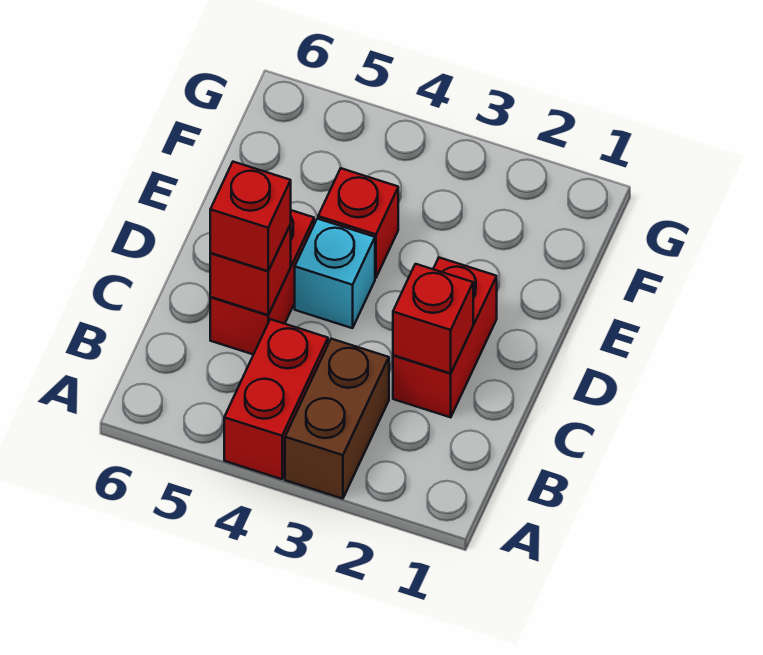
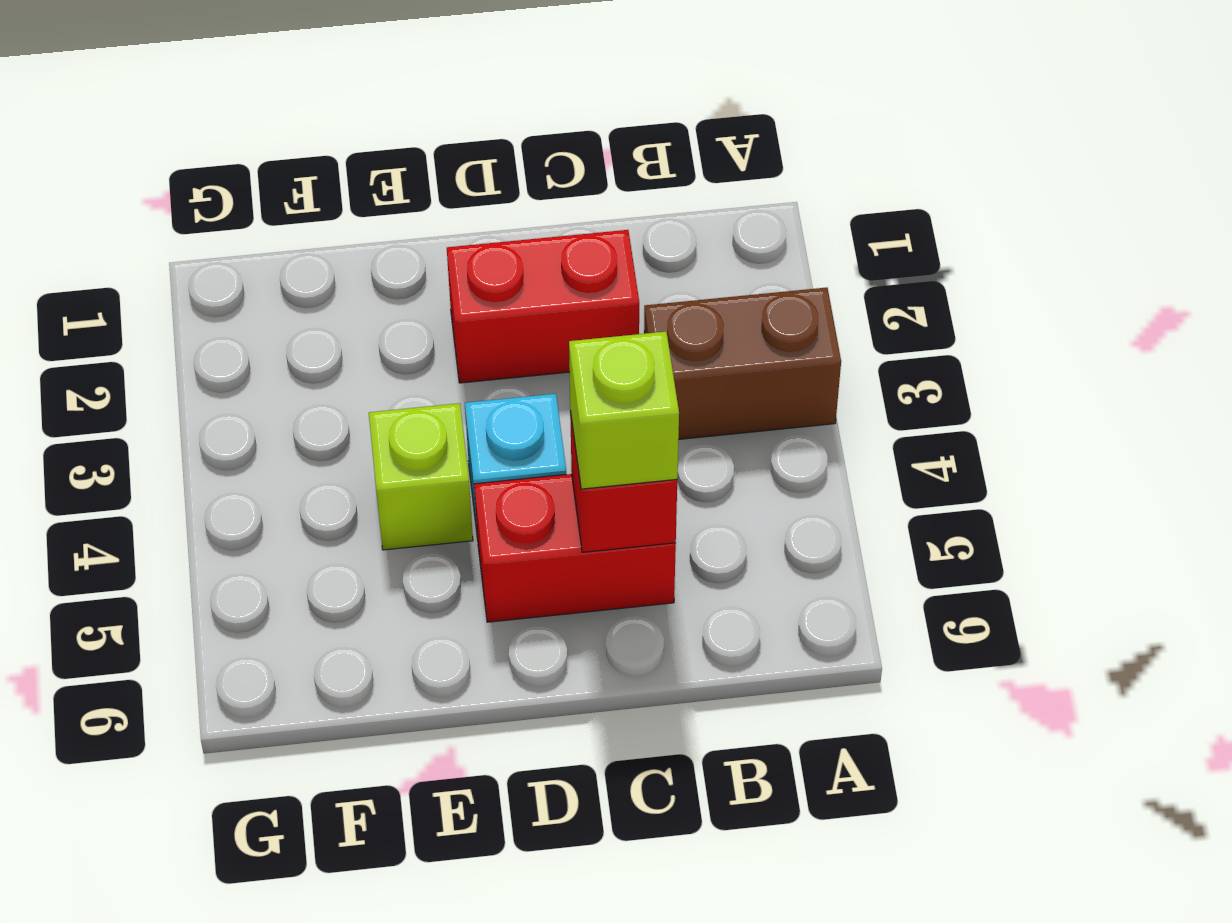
red 1x2 brick [224,319,328,479] -> none
red 1x1 brick [393,264,473,373] -> none
red 1x1 brick [210,162,291,271] -> lime 1x1 brick [569,332,679,489]
red 1x1 brick [318,168,398,278] -> lime 1x1 brick [369,403,473,550]

